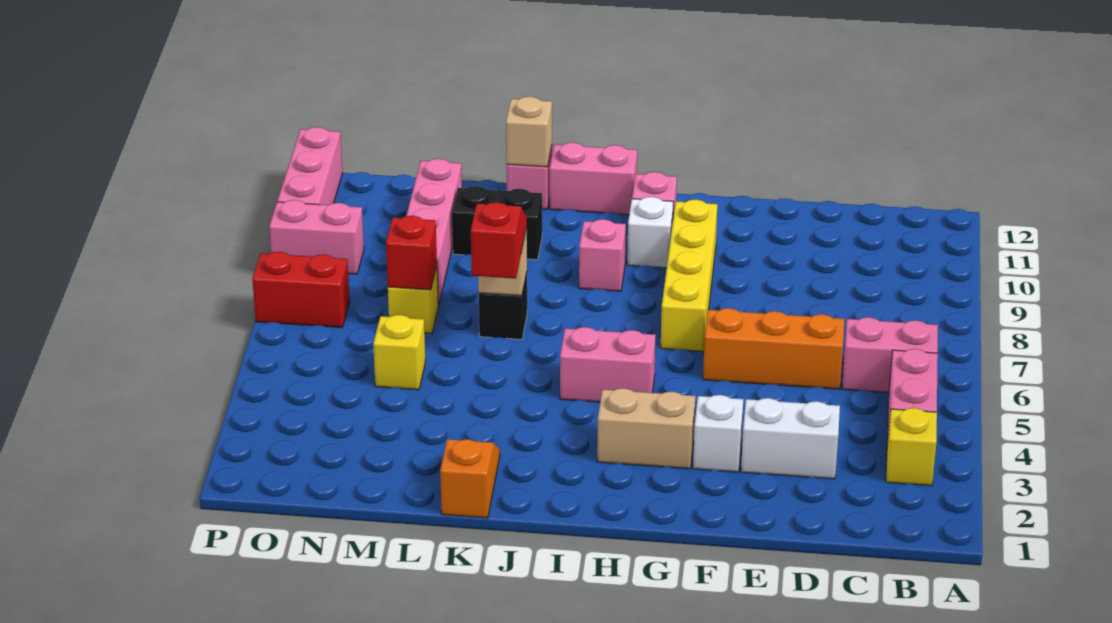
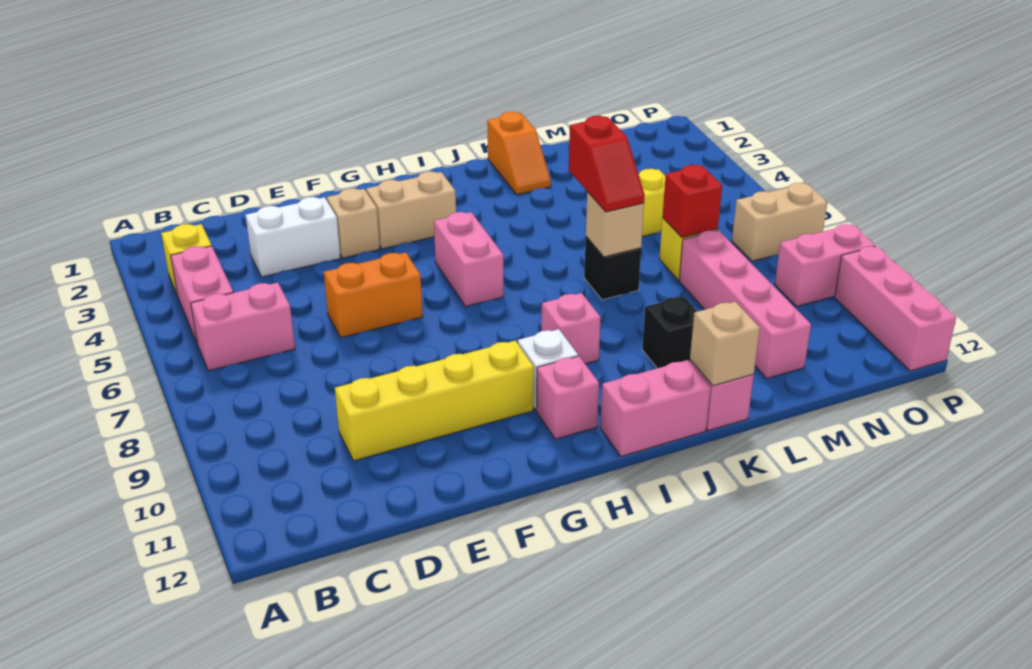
orange 1x3 brick [703,308,844,389] -> orange 1x2 brick [324,253,423,338]
white 1x1 brick [693,395,744,472] -> tan 1x1 brick [327,188,380,258]
yellow 1x4 brick [661,200,717,352] -> yellow 1x4 brick turned to [335,341,534,461]
pink 1x2 brick [560,327,656,402] -> pink 1x2 brick turned to [434,212,504,306]
black 1x2 brick [452,186,542,260] -> black 1x1 brick [642,297,698,368]
red 1x2 brick [252,252,350,327] -> tan 1x2 brick [732,183,827,261]

